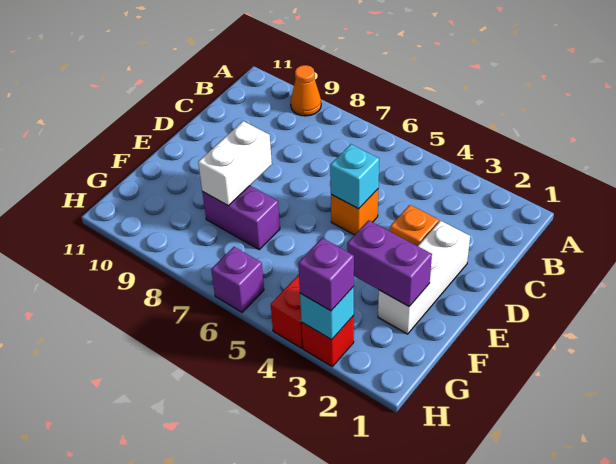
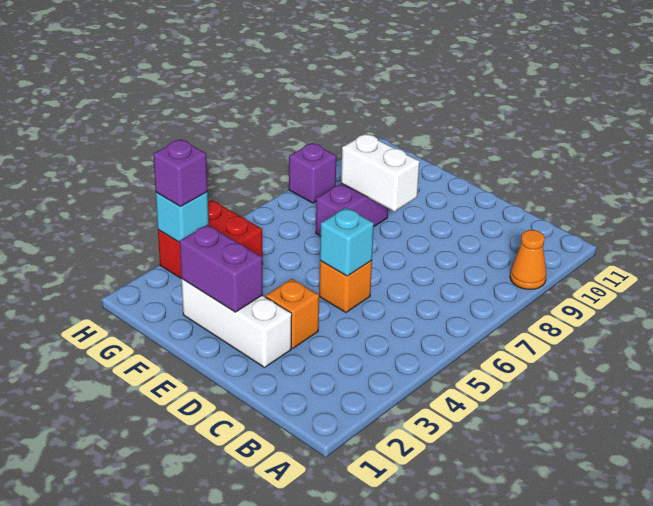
purple 1x2 brick [347,220,432,306] -> purple 1x2 brick turned to [180,225,263,312]
purple 1x1 brick [211,247,264,312] -> purple 1x1 brick moved to [289,143,336,203]

